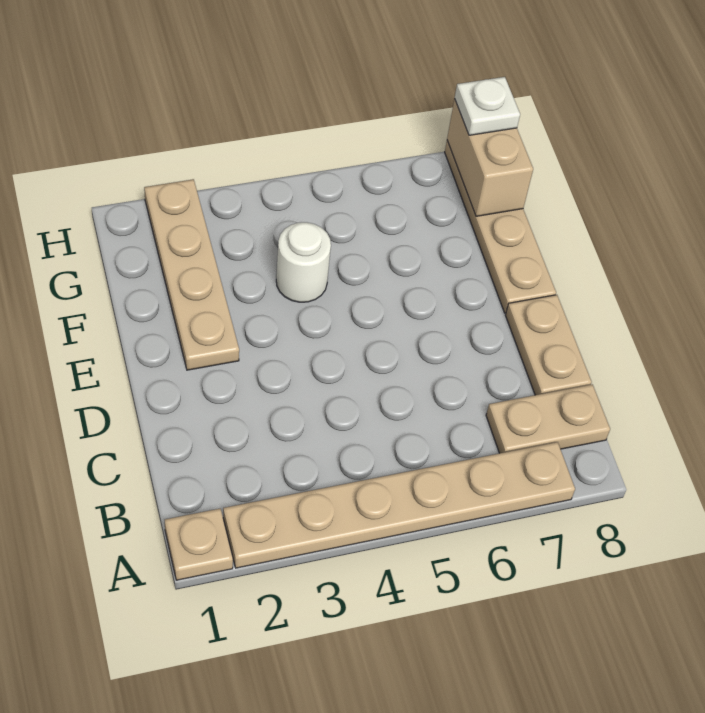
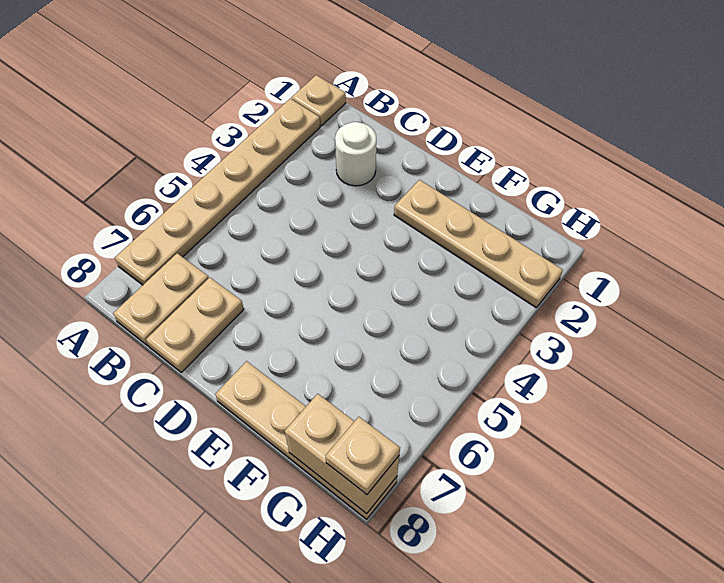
tan 1x2 plate [505,295,592,395] -> tan 1x2 plate turned to [146,277,244,372]
white 1x1 round brick [276,222,331,302] -> white 1x1 round brick moved to [335,122,376,186]
white 1x1 plate [455,77,520,135] -> tan 1x1 plate [325,417,400,495]

